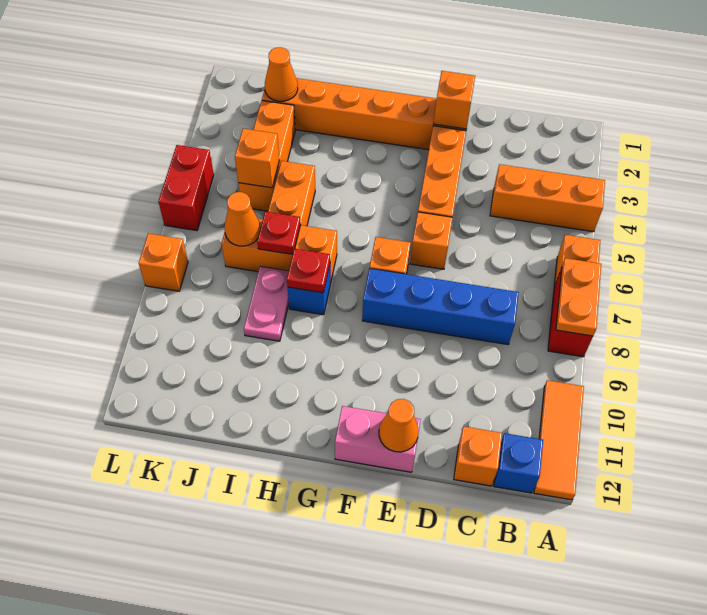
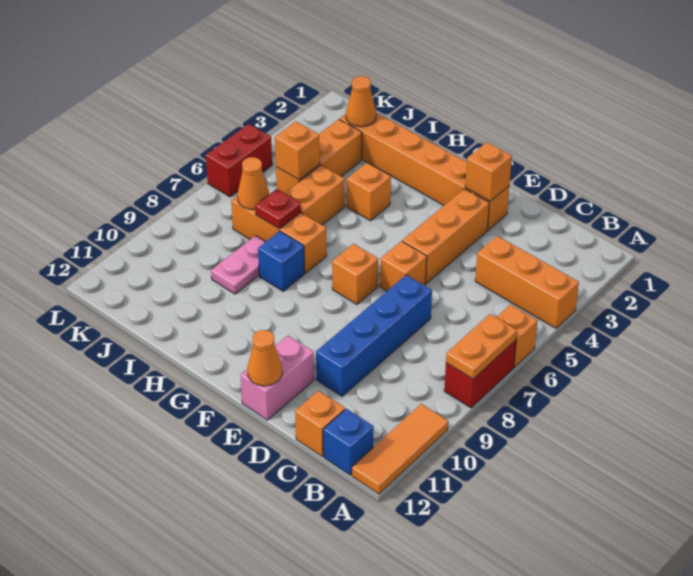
blue 1x4 brick [362,268,519,345] -> blue 1x4 brick turned to [316,275,432,396]
pink 1x2 brick [335,406,421,472] -> pink 1x2 brick turned to [240,336,314,420]
red 1x1 plate [287,249,330,293] -> none
orange 1x1 brick [139,233,188,291] -> orange 1x1 brick moved to [347,163,391,221]

